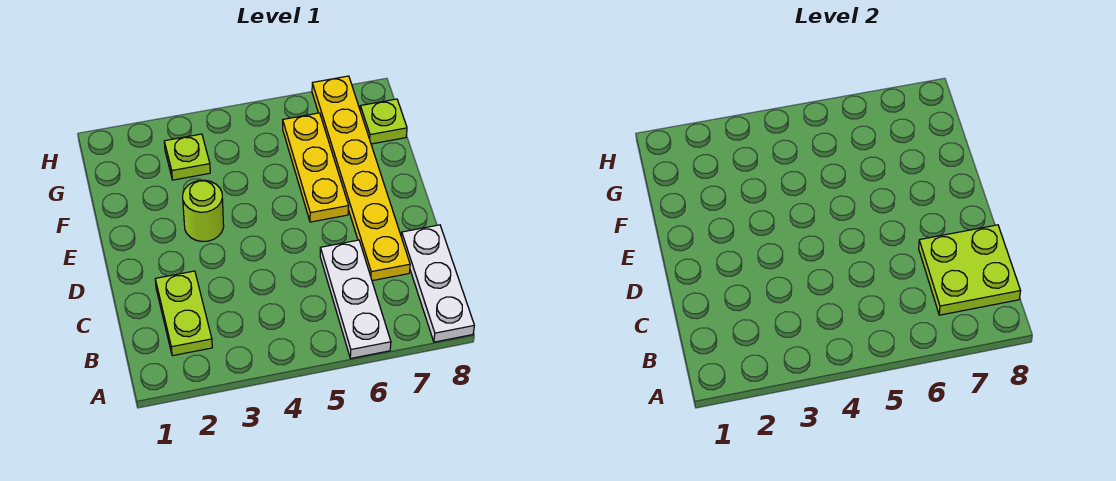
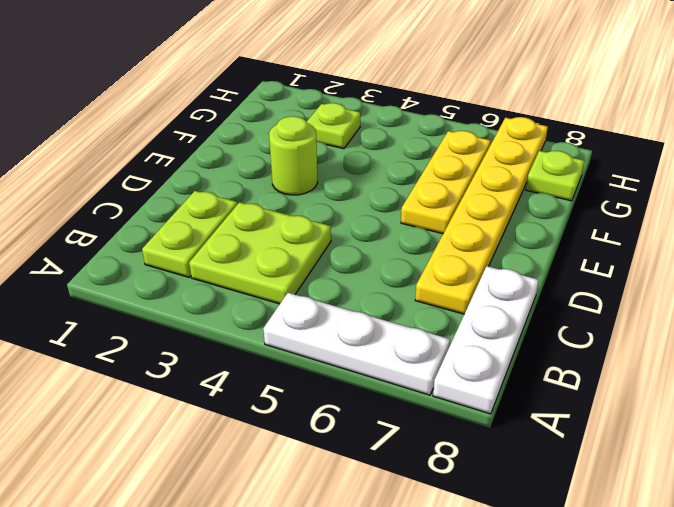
white 1x3 plate [320,240,391,358] -> white 1x3 plate turned to [263,293,450,395]
lime 2x2 plate [919,225,1020,315] -> lime 2x2 plate moved to [189,202,331,304]

